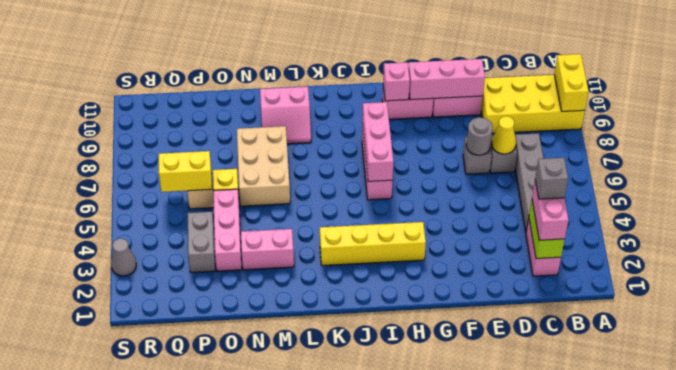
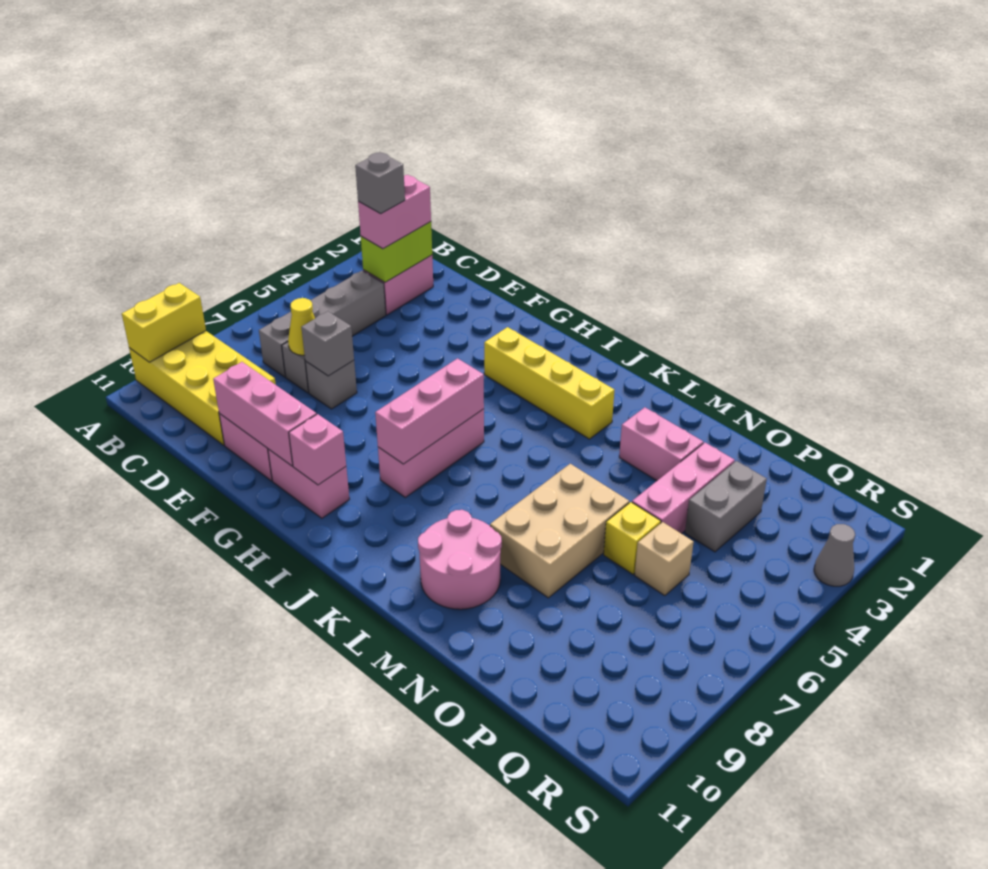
grey 1x1 round brick [466,117,493,155] -> grey 1x1 brick [301,311,354,376]
pink 2x2 slope [260,87,311,144] -> pink 2x2 round brick [418,510,502,609]
yellow 1x2 brick [159,151,212,192] -> none

